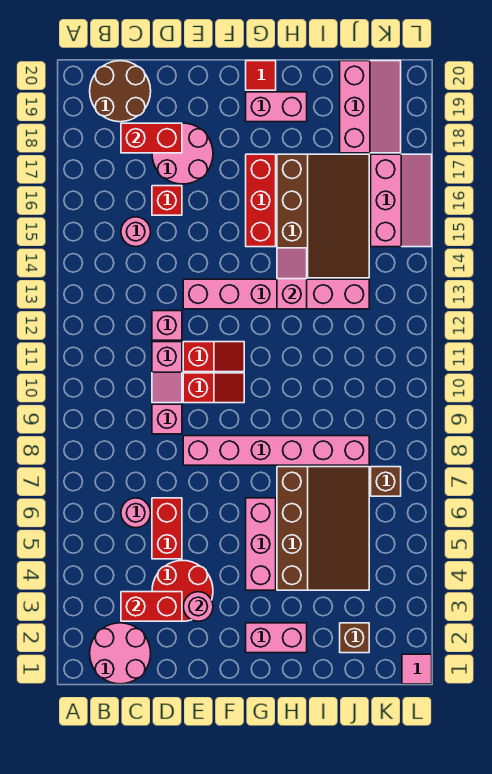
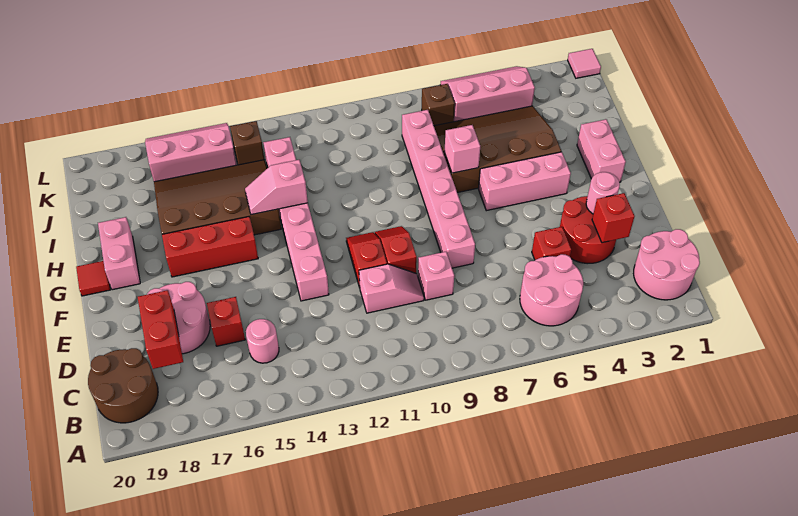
red 1x2 brick [121,592,182,621] -> red 1x1 brick [592,193,635,243]
pink 1x1 round brick [121,498,151,528] -> pink 2x2 round brick [520,254,583,326]
red 1x2 brick [152,498,182,559] -> red 1x1 brick [532,227,571,260]
pink 1x1 brick [152,311,182,340] -> pink 1x1 brick moved to [444,125,480,173]
brown 1x1 brick [340,623,369,653] -> brown 1x1 brick moved to [230,121,264,165]
pink 2x3 slope [340,61,401,153] -> pink 2x3 slope moved to [440,66,535,122]

